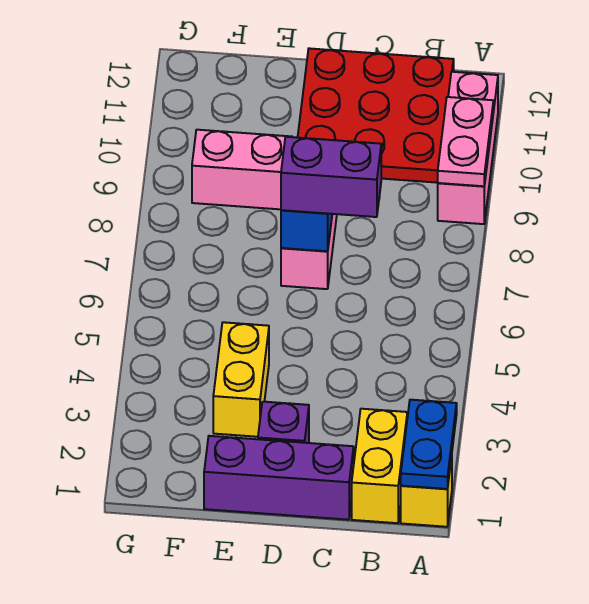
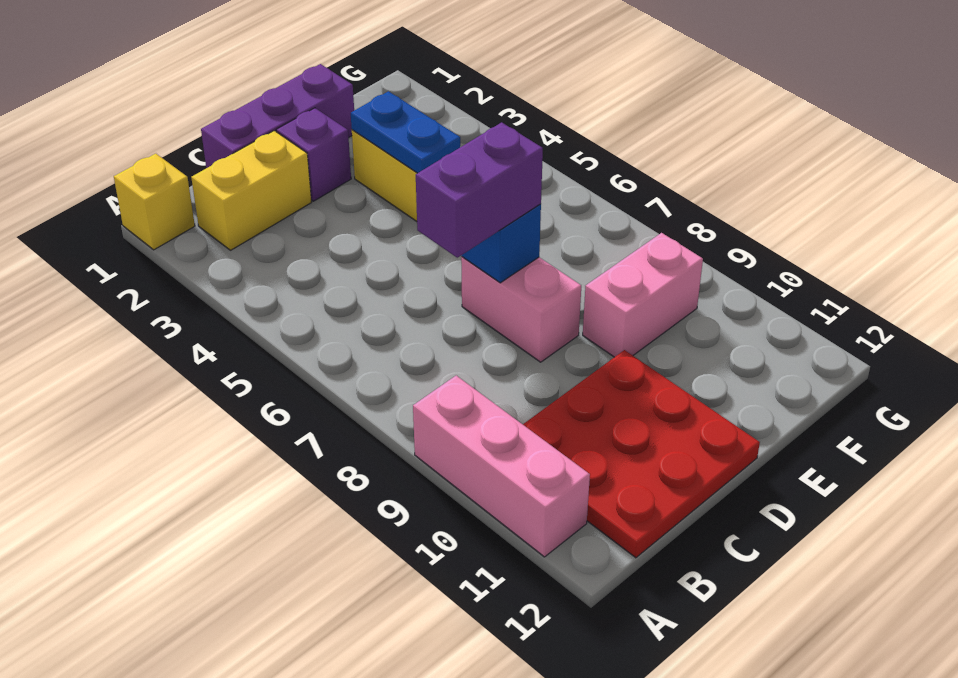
blue 1x2 plate [401,400,457,489] -> blue 1x2 plate moved to [351,91,460,173]
pink 1x2 plate [438,97,493,186] -> none
yellow 1x2 brick [352,409,407,523] -> yellow 1x2 brick turned to [191,131,312,250]

